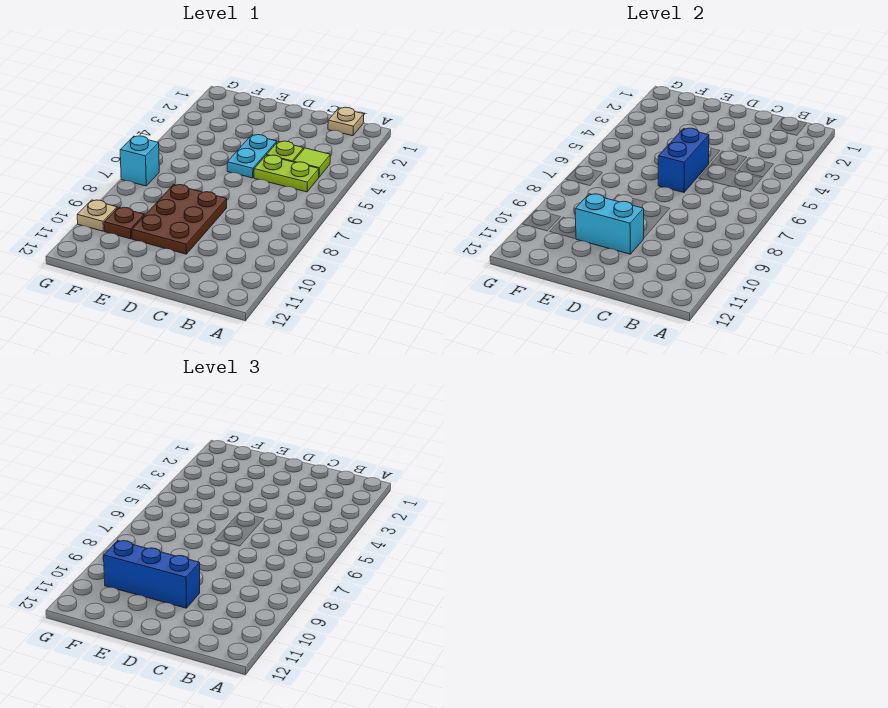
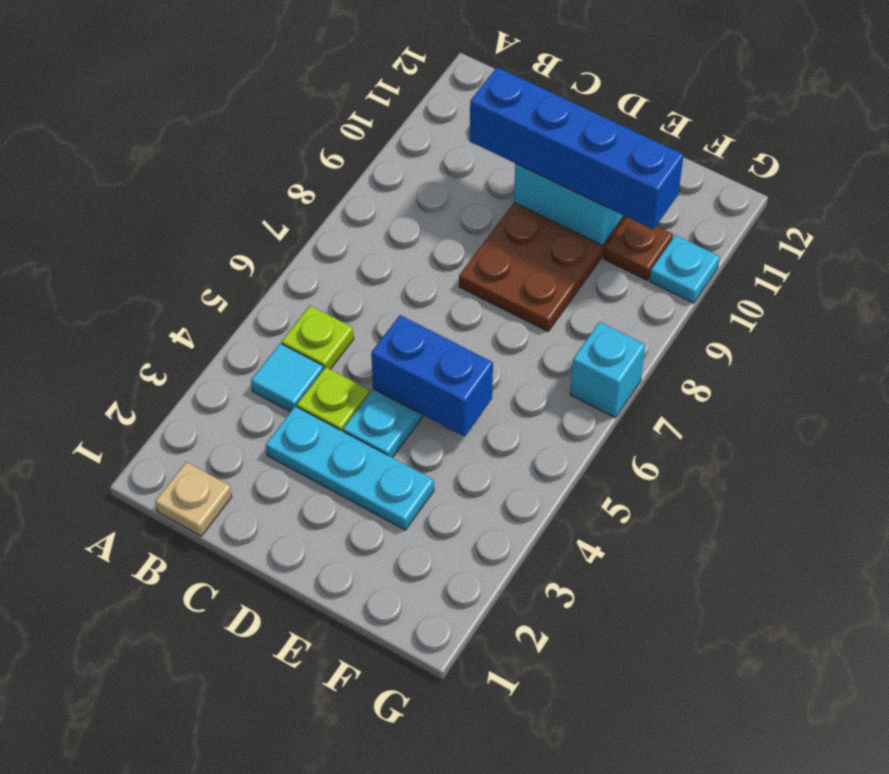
lime 1x1 tile [293,148,330,177] -> cyan 1x1 tile [251,343,323,412]
lime 1x2 plate [254,155,319,192] -> lime 1x1 plate [282,306,354,369]
none -> cyan 1x3 plate [266,406,434,530]
blue 1x2 brick [658,128,709,192] -> blue 1x2 brick turned to [371,315,493,436]
blue 1x3 brick [104,541,200,608] -> blue 1x4 brick [470,67,684,230]
tan 1x1 plate [77,200,117,231] -> cyan 1x1 plate [650,235,720,303]

